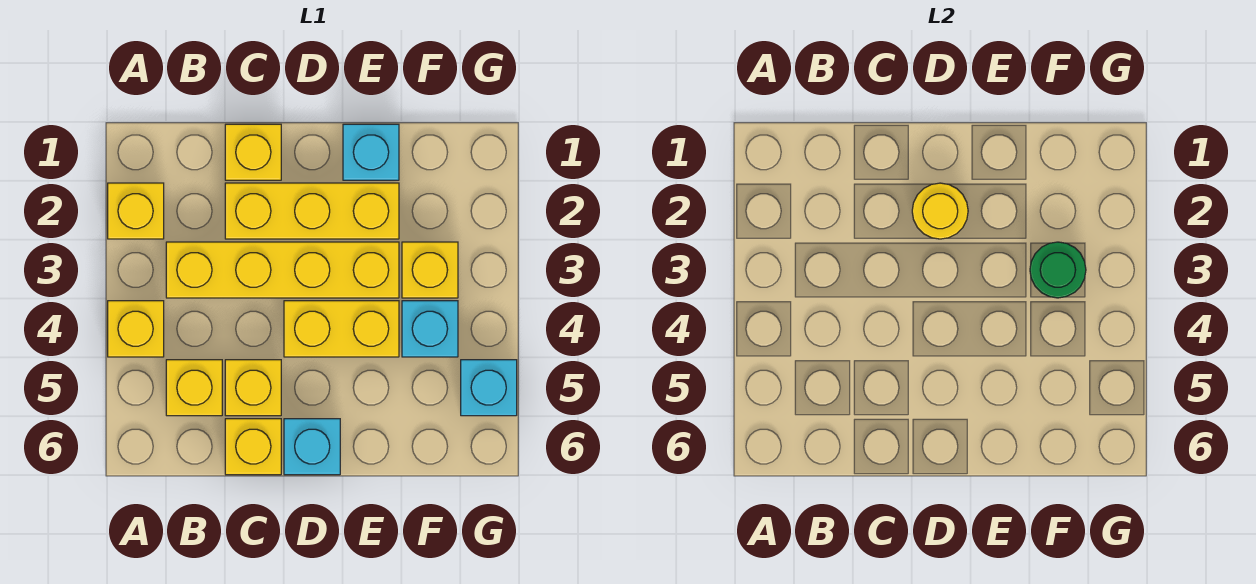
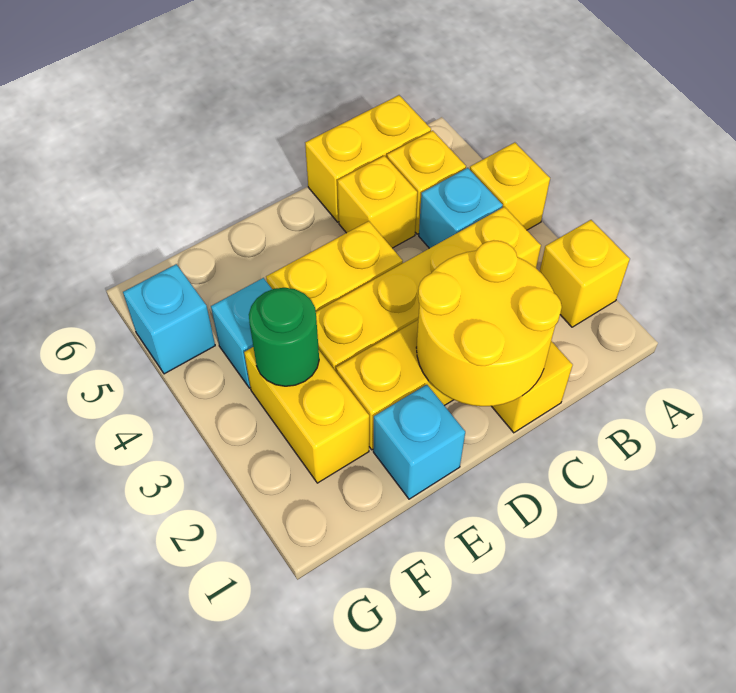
yellow 1x1 brick [225,419,281,475] -> yellow 1x2 brick [305,95,431,222]
yellow 1x1 round brick [912,183,968,239] -> yellow 2x2 round brick [416,240,562,406]
cyan 1x1 brick [284,419,340,475] -> cyan 1x1 brick moved to [419,168,503,248]
yellow 1x1 brick [402,242,458,298] -> yellow 1x2 brick [244,347,369,483]

